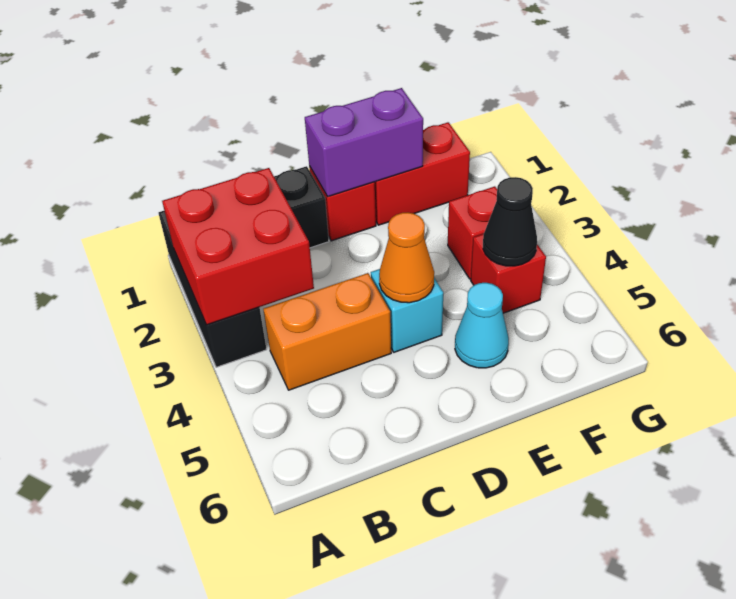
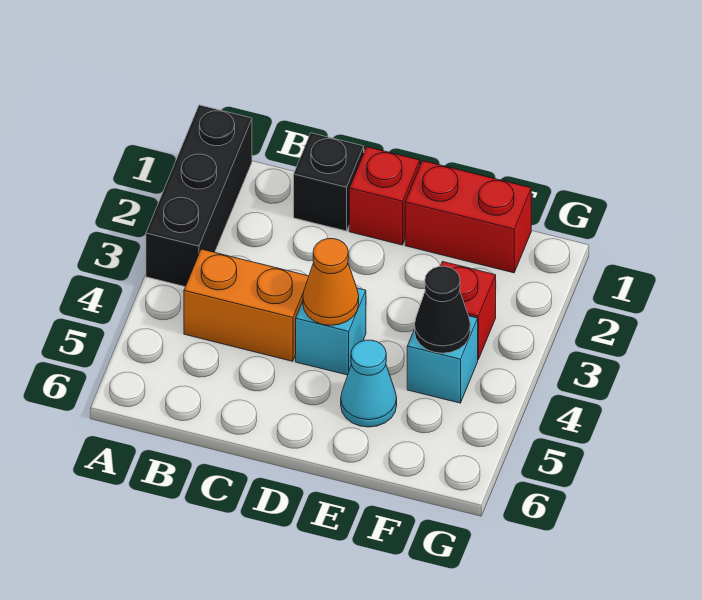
red 2x2 brick [162,168,314,325] -> none
purple 1x2 brick [305,88,423,196] -> none
red 1x1 brick [471,234,546,313] -> cyan 1x1 brick [407,316,478,403]

